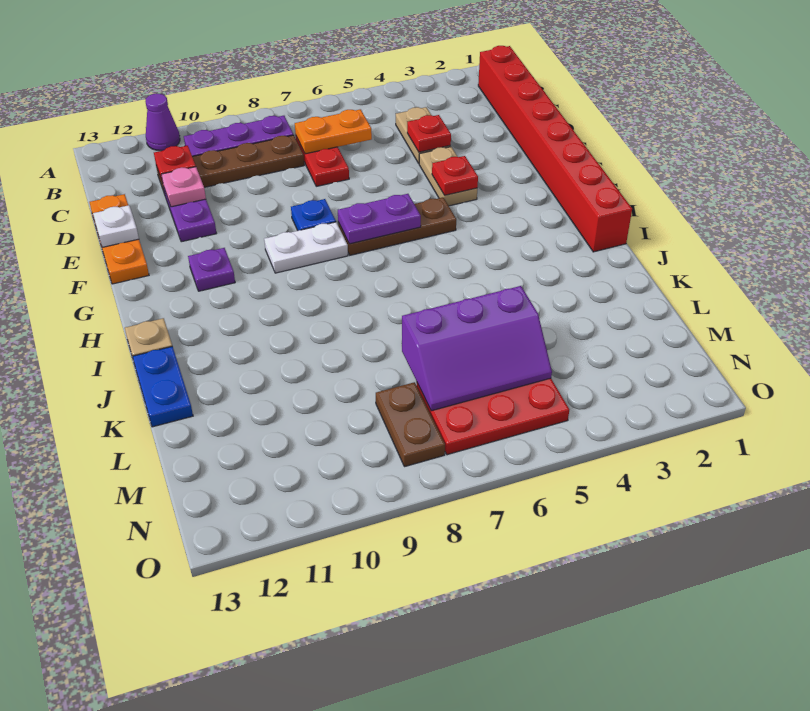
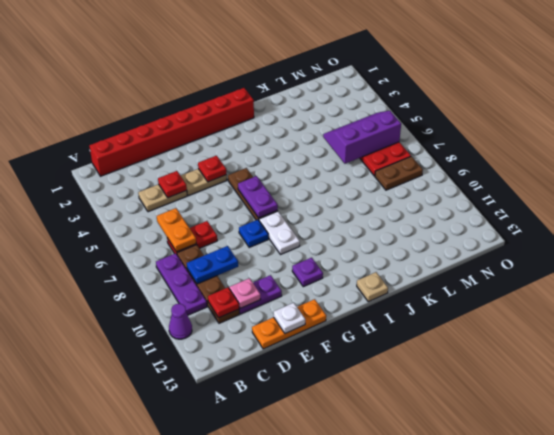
blue 1x2 plate [133,346,193,427] -> blue 1x2 plate moved to [187,246,238,284]
purple 2x3 slope [402,286,552,411] -> purple 2x3 slope turned to [323,111,401,164]

